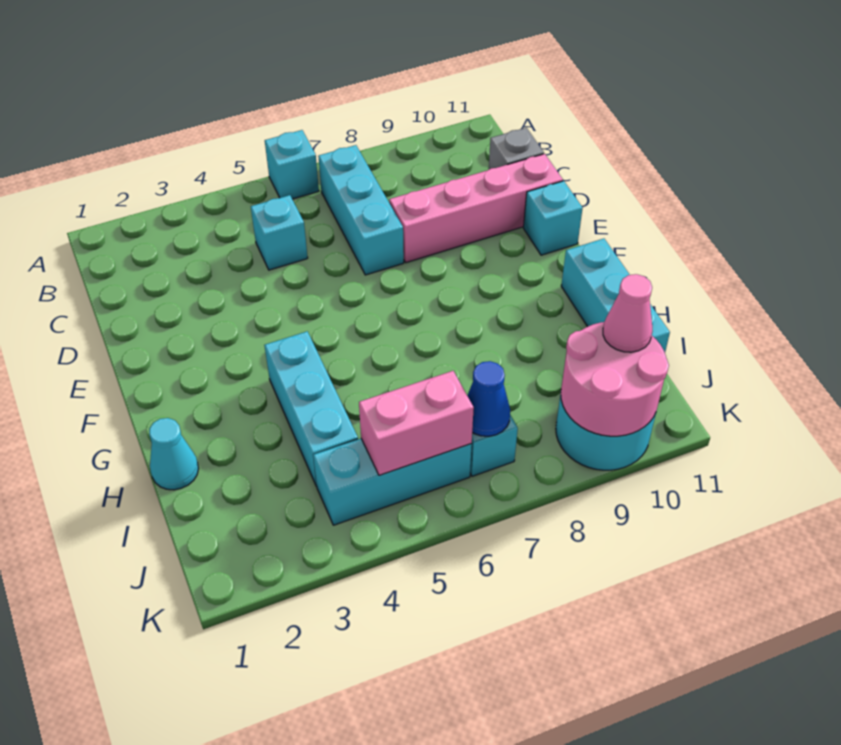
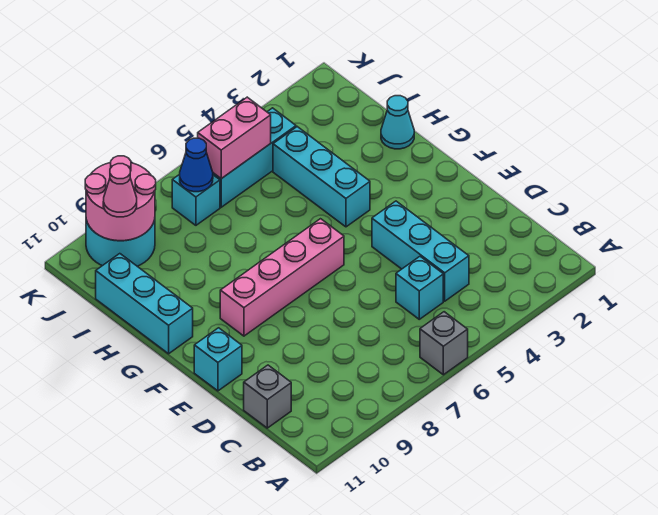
cyan 1x1 brick [265,130,319,199] -> grey 1x1 brick [420,312,468,375]
cyan 1x3 brick [318,145,404,275] -> cyan 1x3 brick moved to [372,201,469,301]
pink 1x4 brick [389,154,563,263] -> pink 1x4 brick moved to [220,219,344,336]

